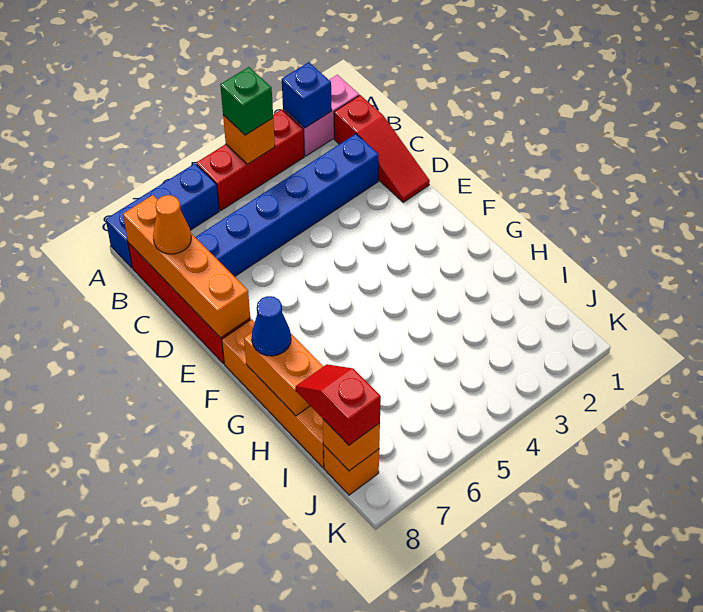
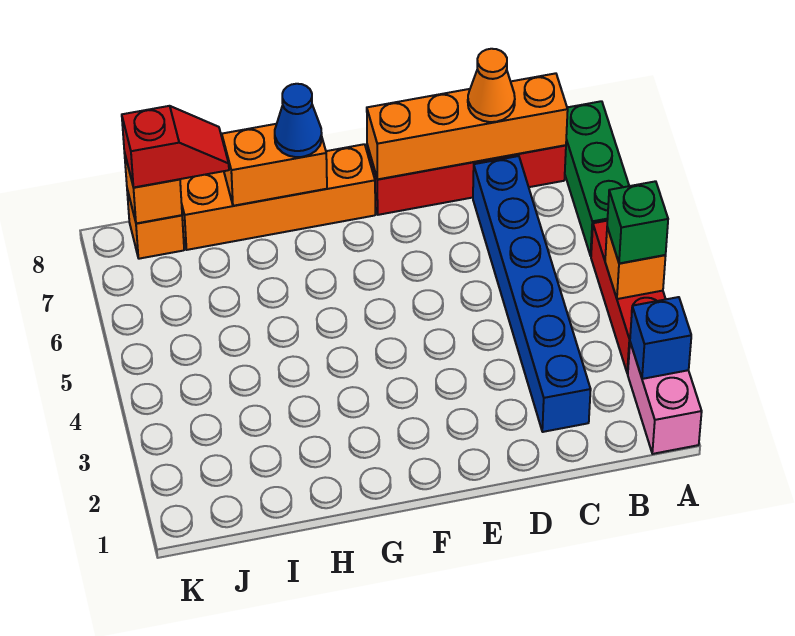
blue 1x3 brick [106,164,219,268] -> green 1x3 brick [565,101,629,256]
red 1x3 slope [334,95,430,202] -> none

